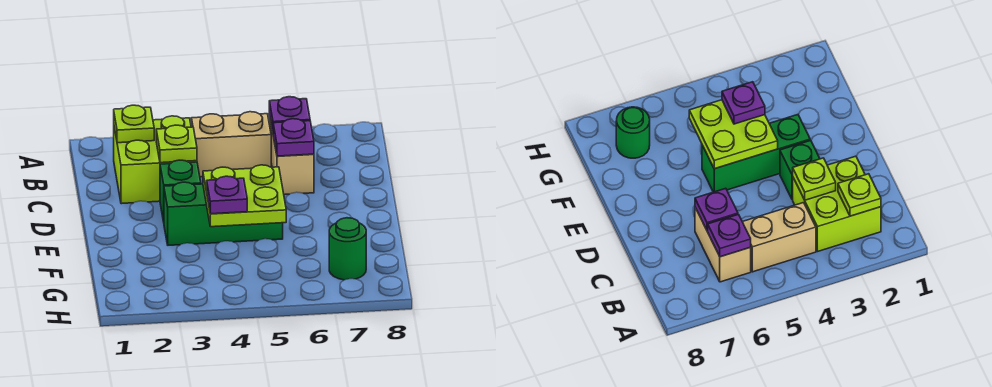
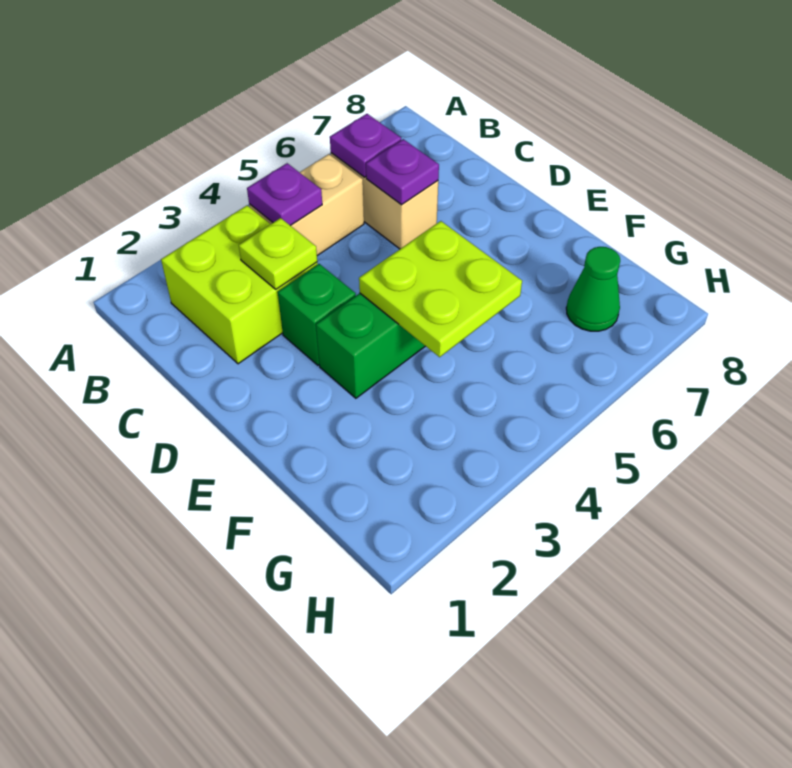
lime 1x1 plate [114,105,154,143] -> none
purple 1x1 plate [207,176,247,214] -> purple 1x1 plate moved to [247,163,322,226]
green 1x1 round brick [329,218,366,280] -> green 1x1 cone [566,247,620,331]

